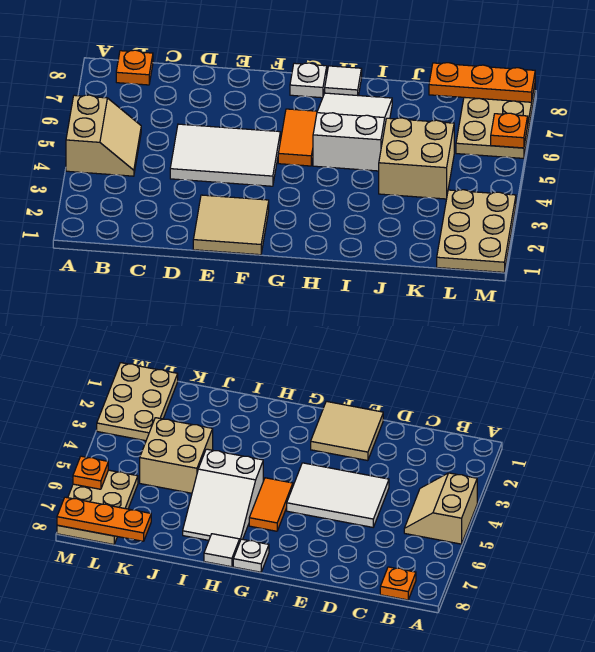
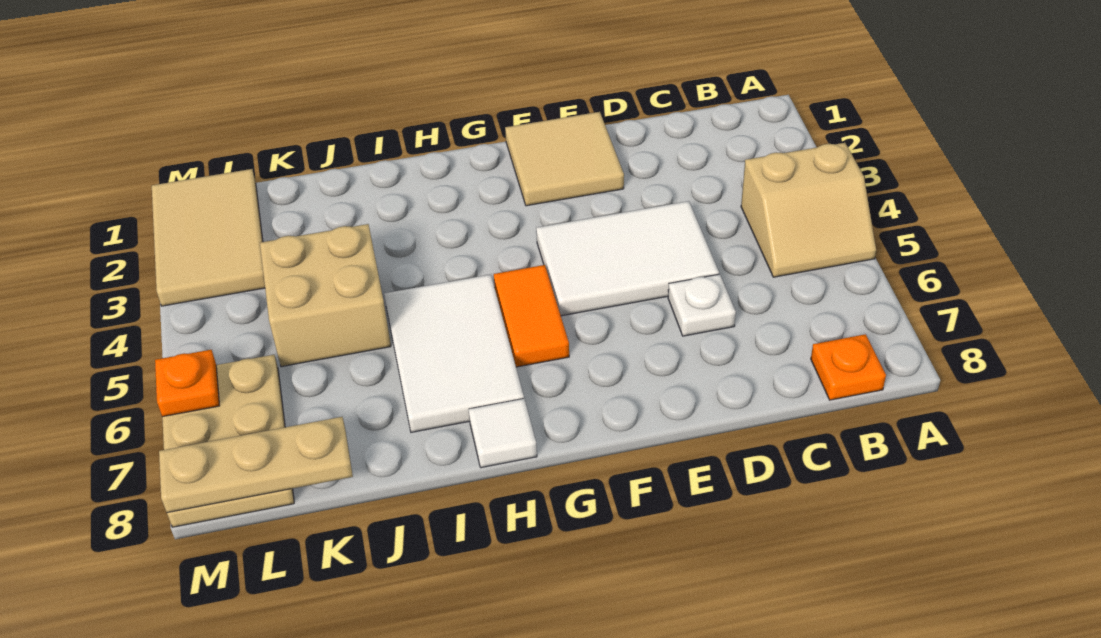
tan 2x2 slope [66,95,141,176] -> tan 2x2 slope turned to [741,143,876,277]
white 1x1 plate [290,63,327,98] -> white 1x1 plate moved to [668,274,736,336]
white 2x3 slope [313,93,392,171] -> white 2x3 tile [384,274,524,432]
orange 1x3 plate [429,63,535,102] -> tan 1x3 plate [159,417,353,513]
tan 2x3 plate [437,190,516,272] -> tan 2x3 tile [152,169,265,306]

